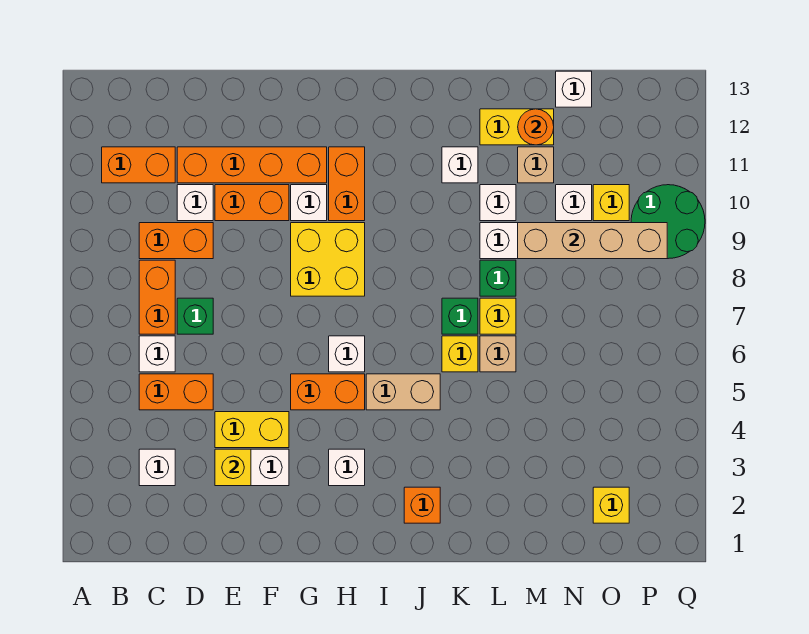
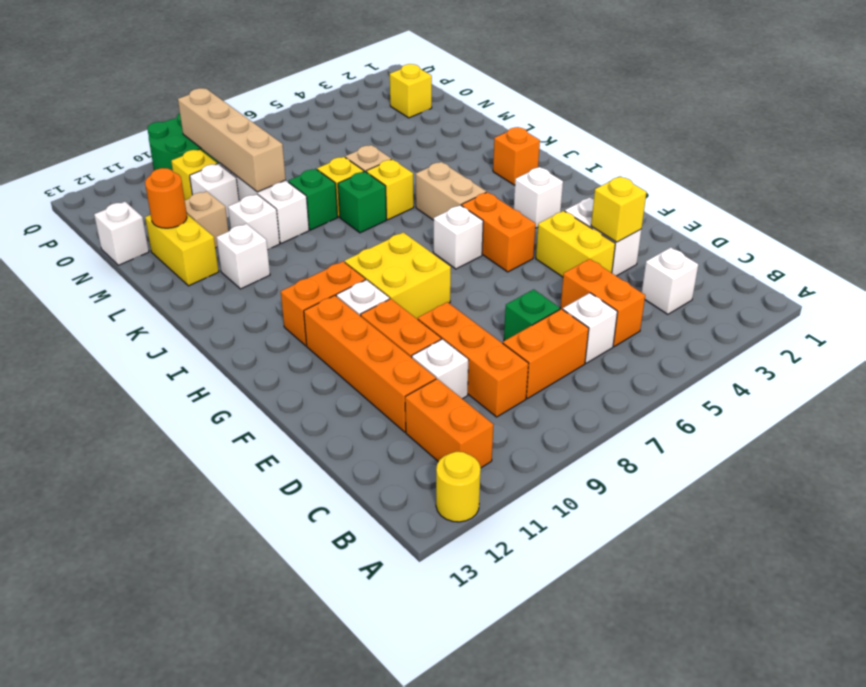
none -> yellow 1x1 round brick [436,452,481,522]
orange 1x2 brick [139,223,213,259] -> orange 1x3 brick [418,302,529,417]

